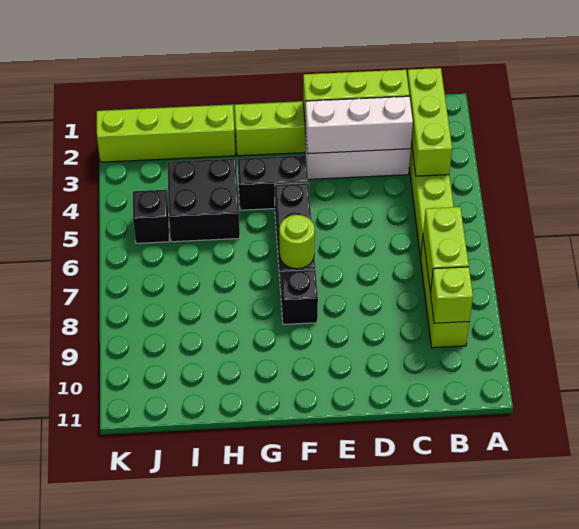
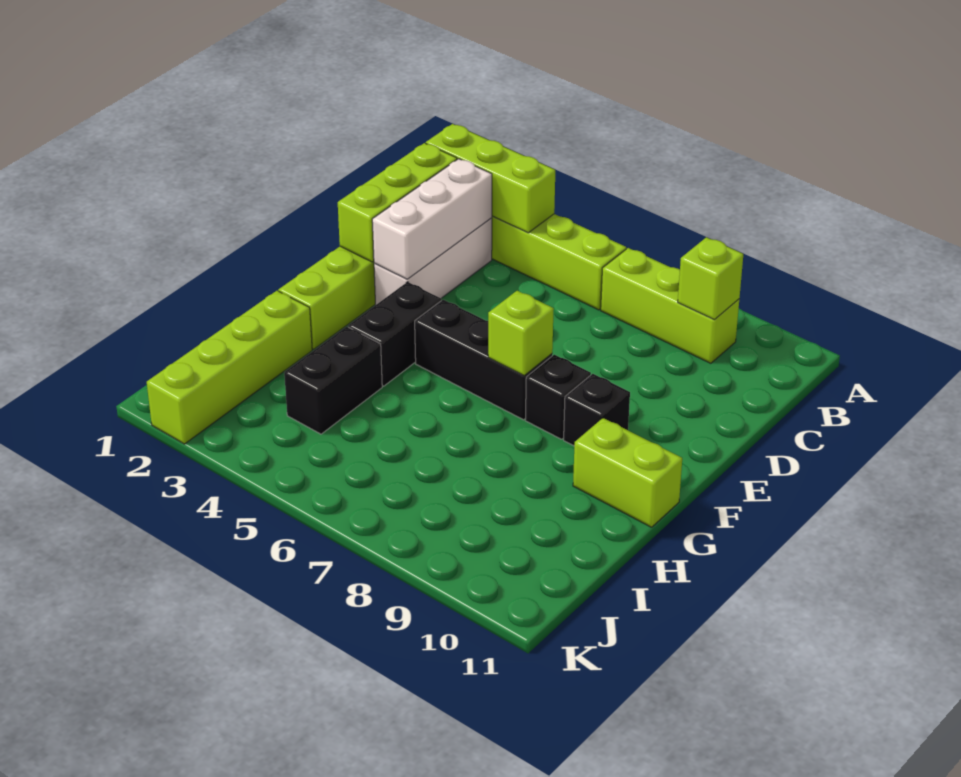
lime 1x2 brick [423,207,469,292] -> lime 1x2 brick moved to [573,418,682,527]
lime 1x1 round brick [279,215,315,269] -> lime 1x1 brick [488,291,554,376]
black 2x2 brick [167,159,240,242] -> black 1x2 brick [284,327,382,434]
black 1x1 brick [133,190,169,243] -> black 1x1 brick moved to [564,374,630,446]

